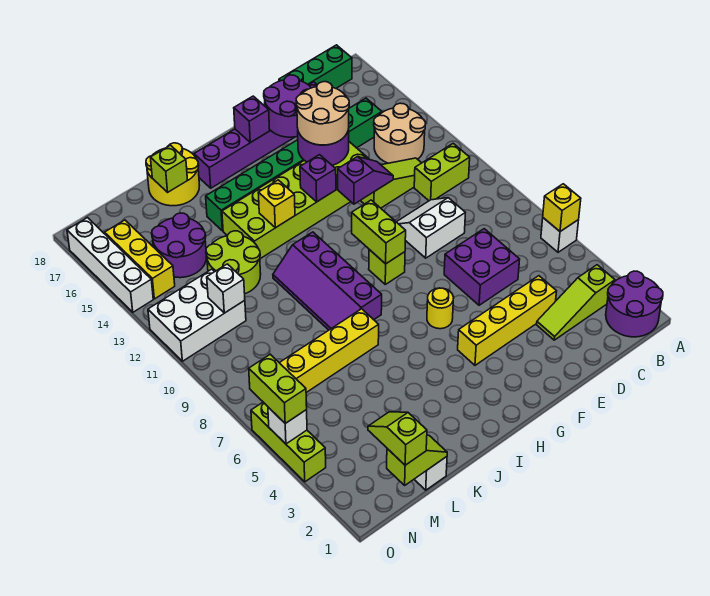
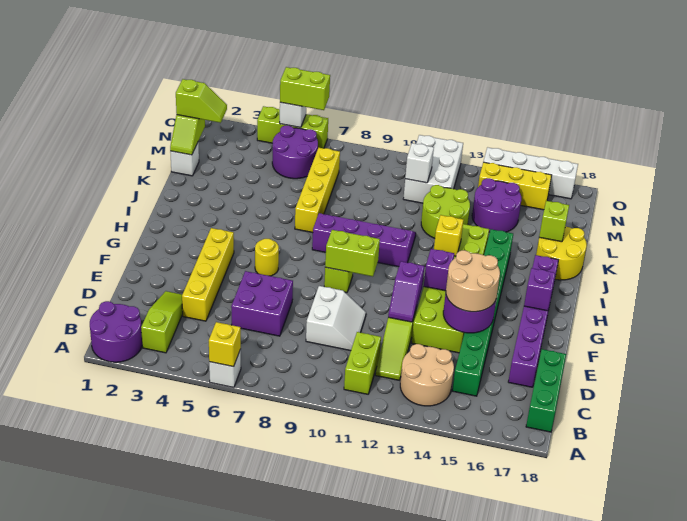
purple 2x2 round brick [264,75,311,137] -> purple 2x2 round brick moved to [272,125,318,179]

